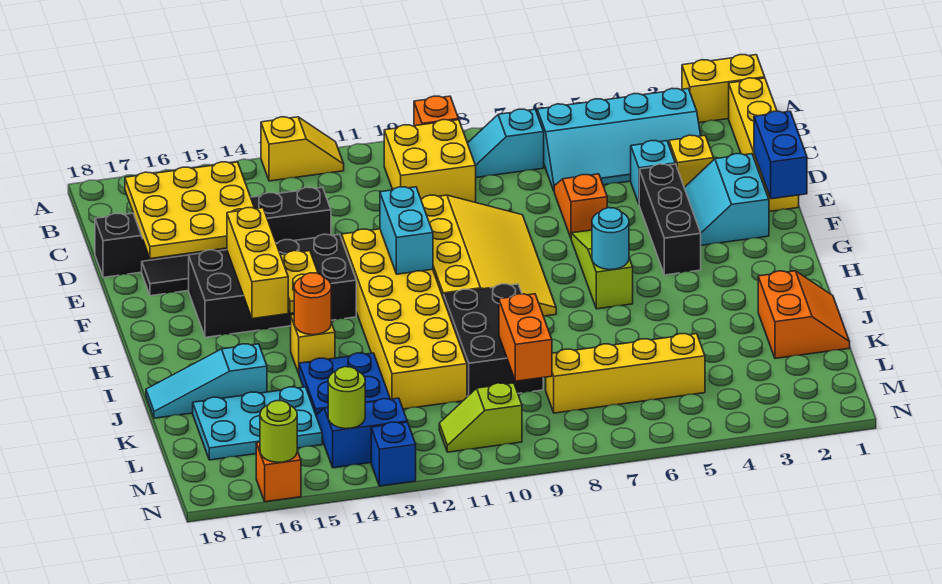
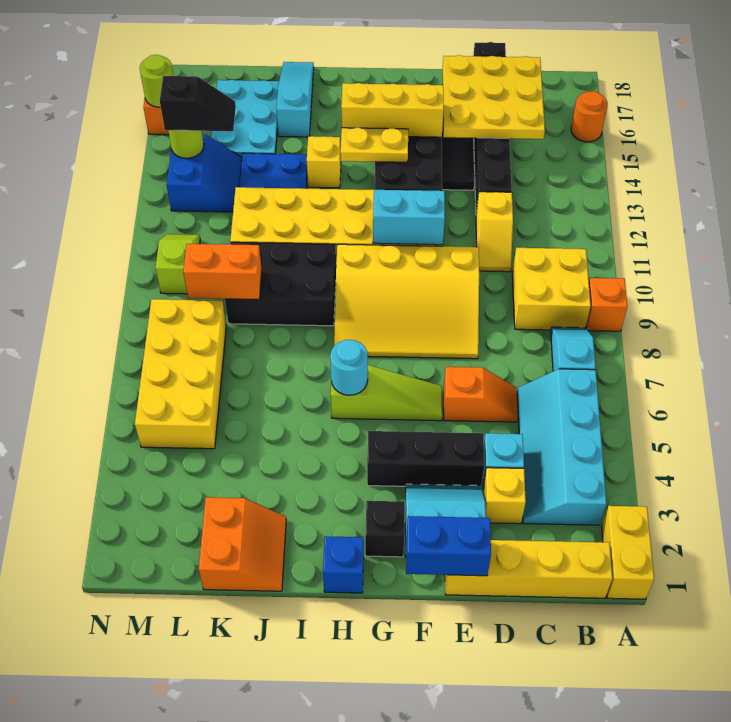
yellow 1x2 slope [261,117,344,181] -> yellow 1x2 slope moved to [476,192,513,272]
none -> black 1x1 brick [365,501,405,557]
orange 1x1 round brick [294,273,331,335] -> orange 1x1 round brick moved to [571,91,608,142]
orange 2x2 slope [758,271,850,358] -> orange 2x2 slope turned to [199,497,286,591]
yellow 1x4 brick [546,334,705,413] -> yellow 2x4 brick [135,299,226,449]
none -> black 1x2 slope [160,75,236,131]
blue 1x1 brick [371,422,416,486] -> blue 1x1 brick moved to [323,536,364,593]

